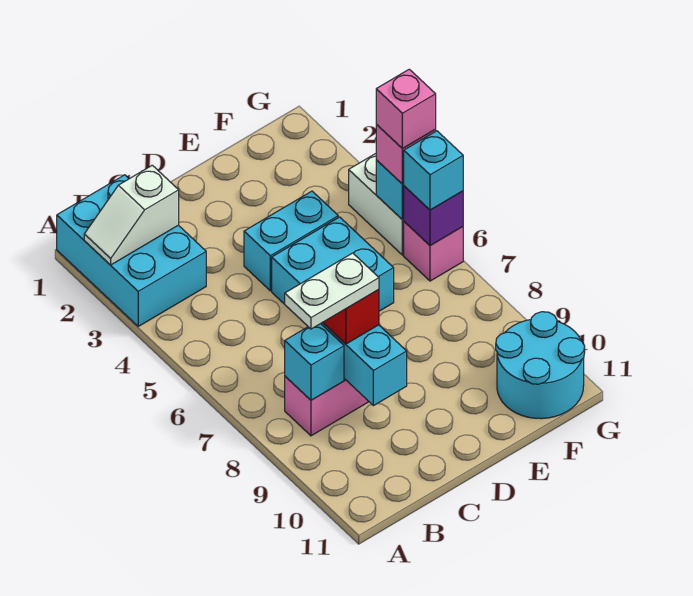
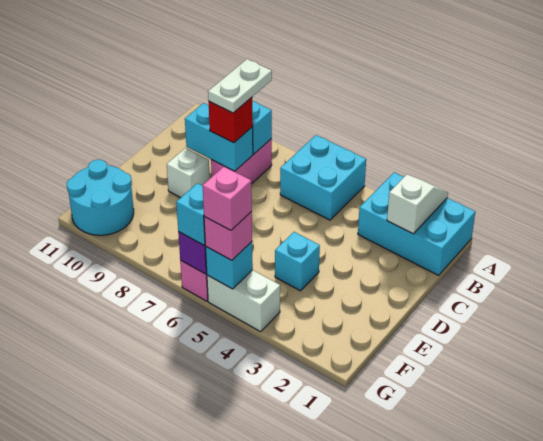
cyan 1x2 brick [244,191,338,291] -> cyan 1x1 brick [275,232,320,291]
cyan 2x2 brick [272,217,394,311] -> cyan 2x2 brick moved to [280,135,366,220]
none -> white 1x1 brick [167,148,210,198]

